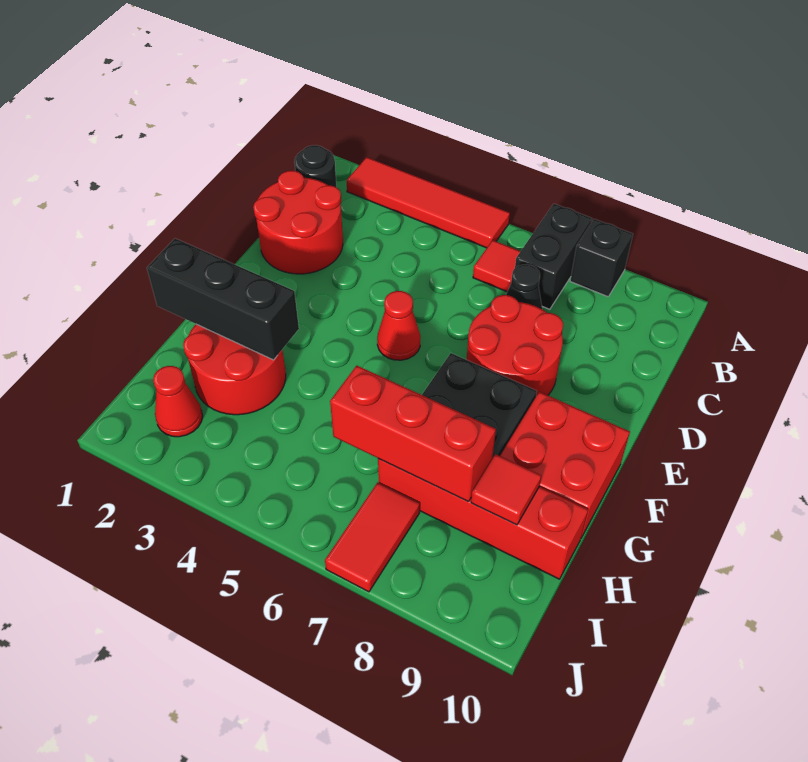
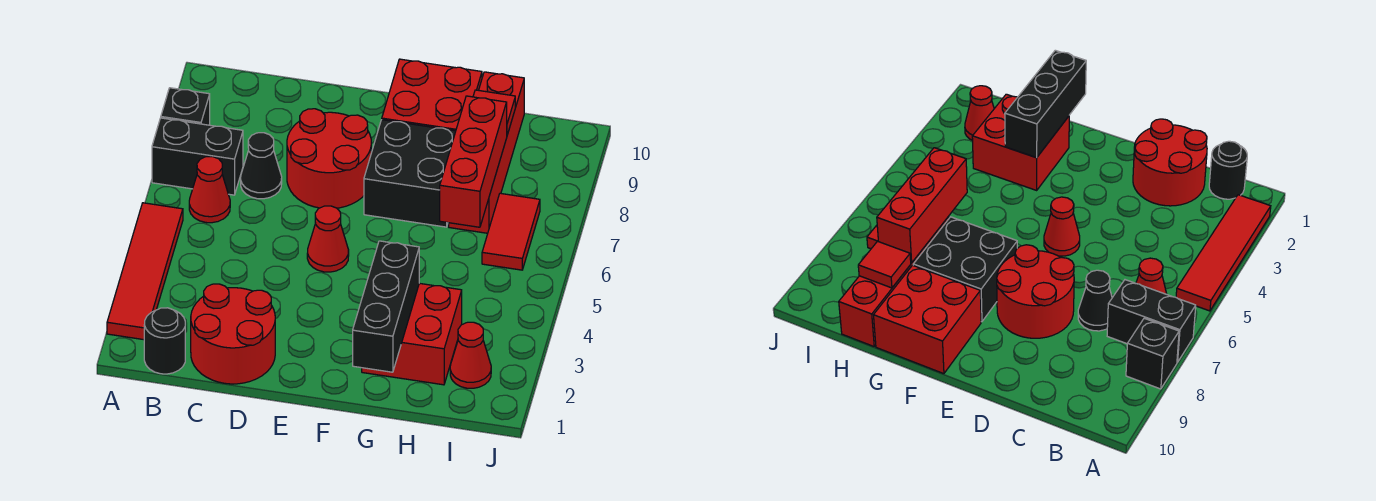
red 1x1 tile [473,240,521,292] -> red 1x1 cone [189,157,230,223]
red 2x2 round brick [183,324,286,415] -> red 2x2 brick [362,283,462,385]
red 1x2 tile [325,483,420,592] -> red 1x2 tile turned to [482,193,540,270]

